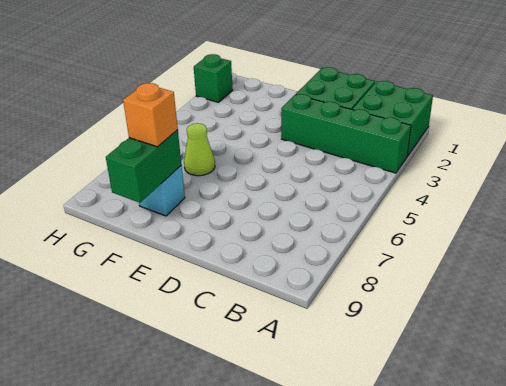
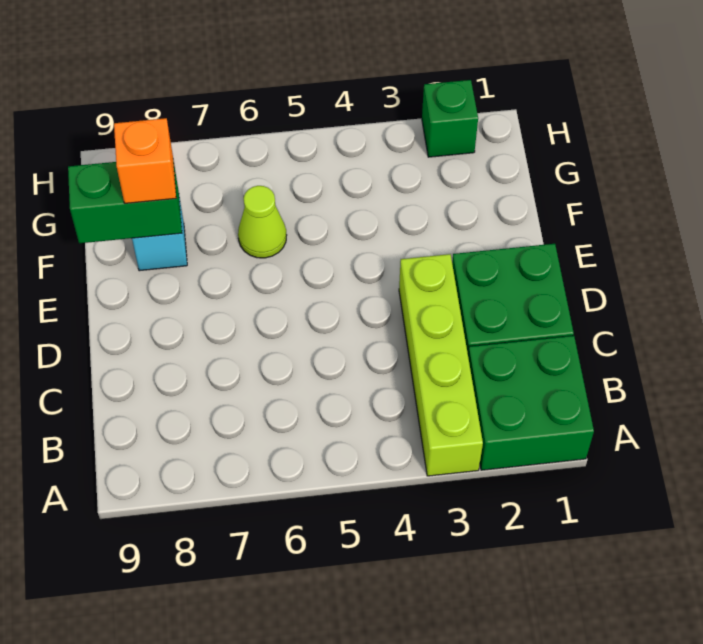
green 1x4 brick [281,94,411,173] -> lime 1x4 brick [399,254,483,476]

